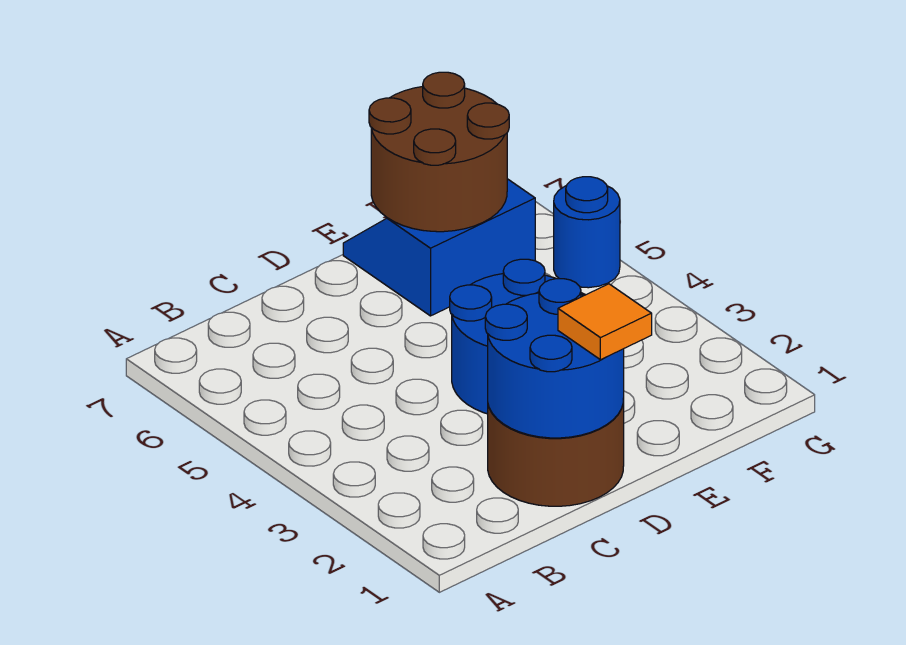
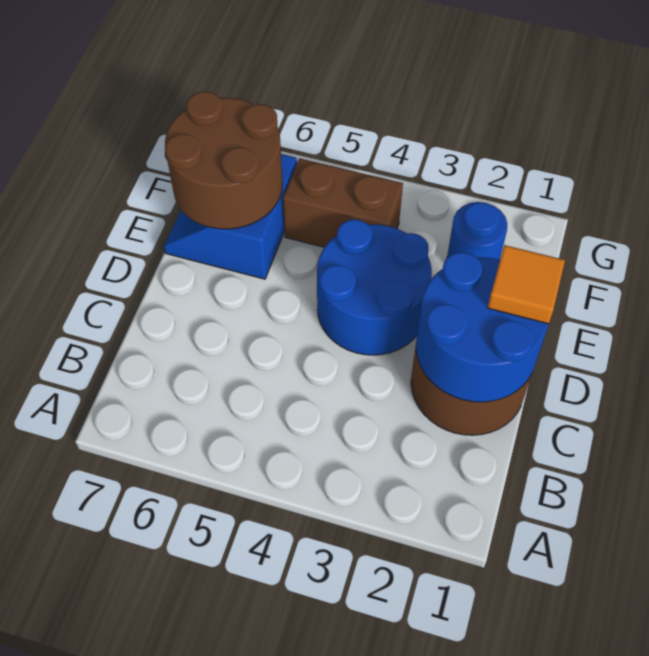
none -> brown 1x2 brick [283,158,403,247]
blue 1x1 round brick [554,177,620,288] -> blue 1x1 round brick moved to [447,202,507,260]

